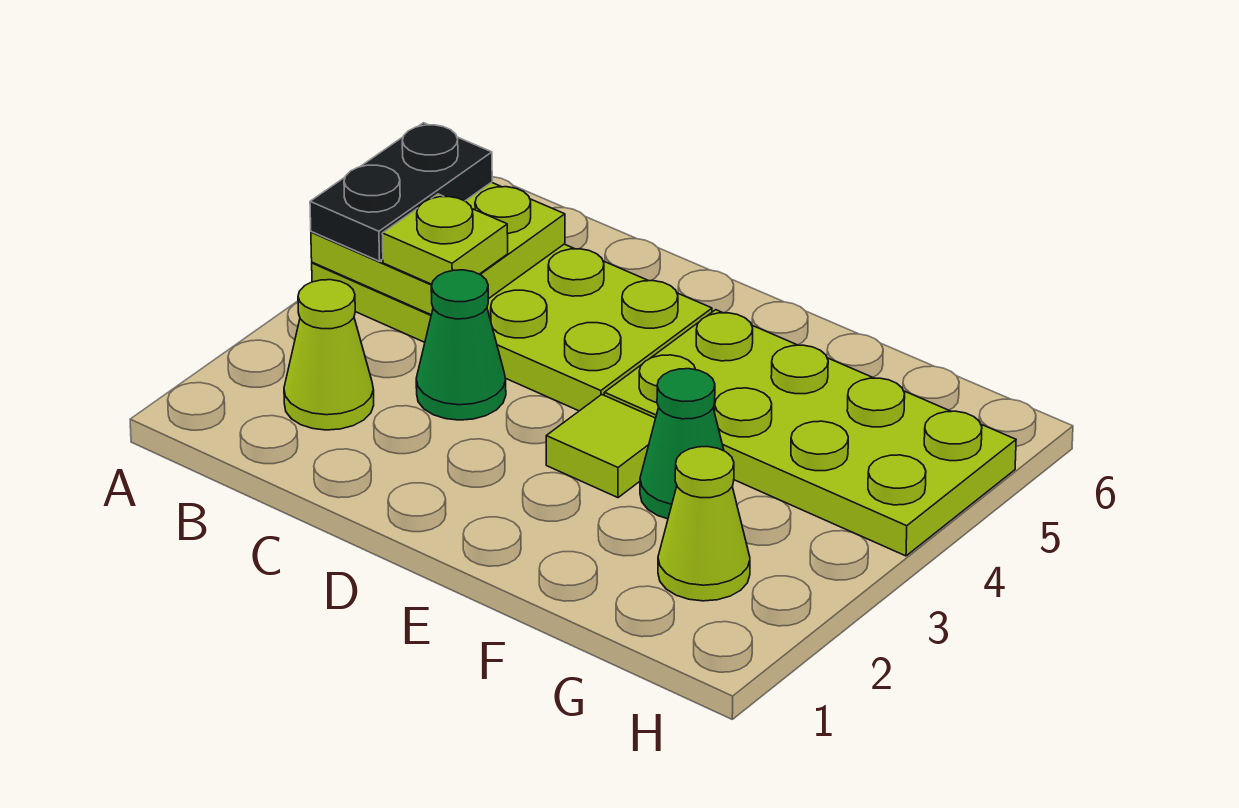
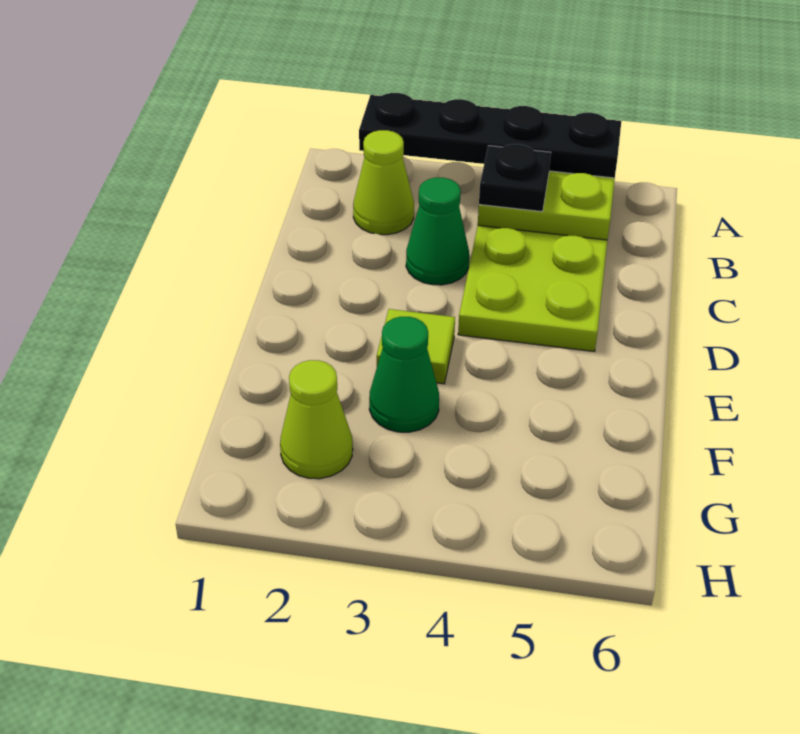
black 1x2 plate [310,123,492,261] -> black 1x4 plate [359,93,621,178]
lime 1x1 plate [382,194,508,284] -> black 1x1 plate [479,144,551,211]
lime 2x4 plate [604,310,1016,556] -> none

